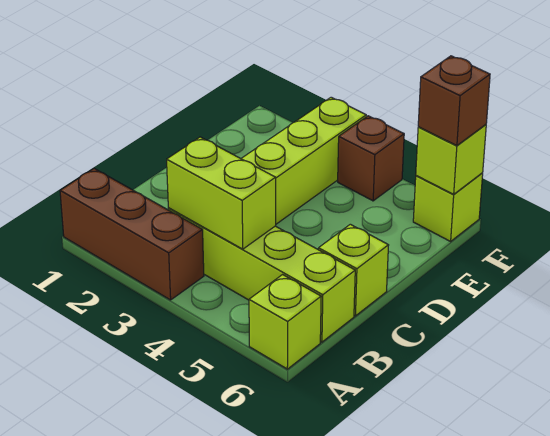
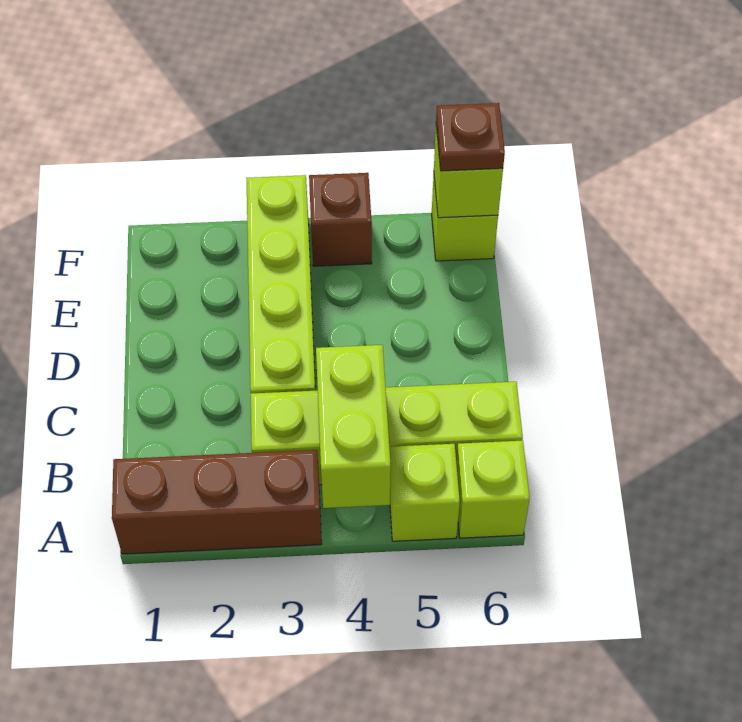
lime 1x2 brick [167,137,276,249] -> lime 1x2 brick turned to [316,345,391,508]
lime 1x1 brick [318,224,389,316] -> lime 1x1 brick moved to [389,444,460,541]
brown 1x1 brick [418,56,490,146] -> brown 1x1 plate [436,103,505,171]

